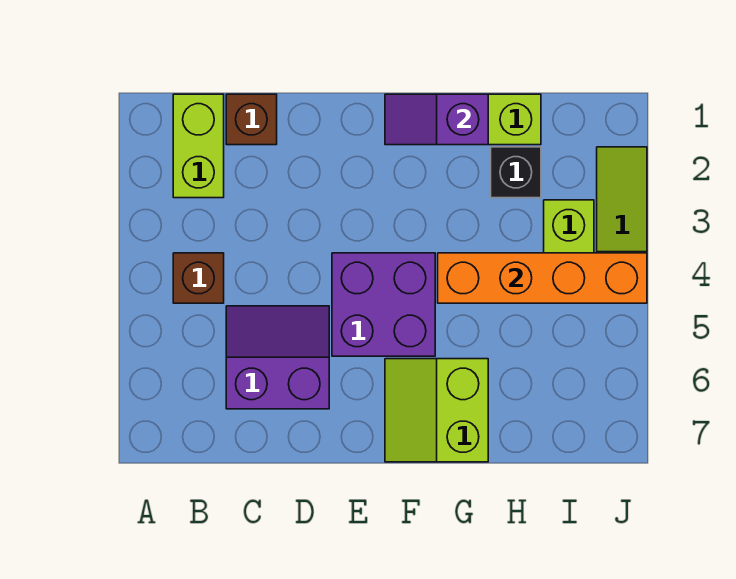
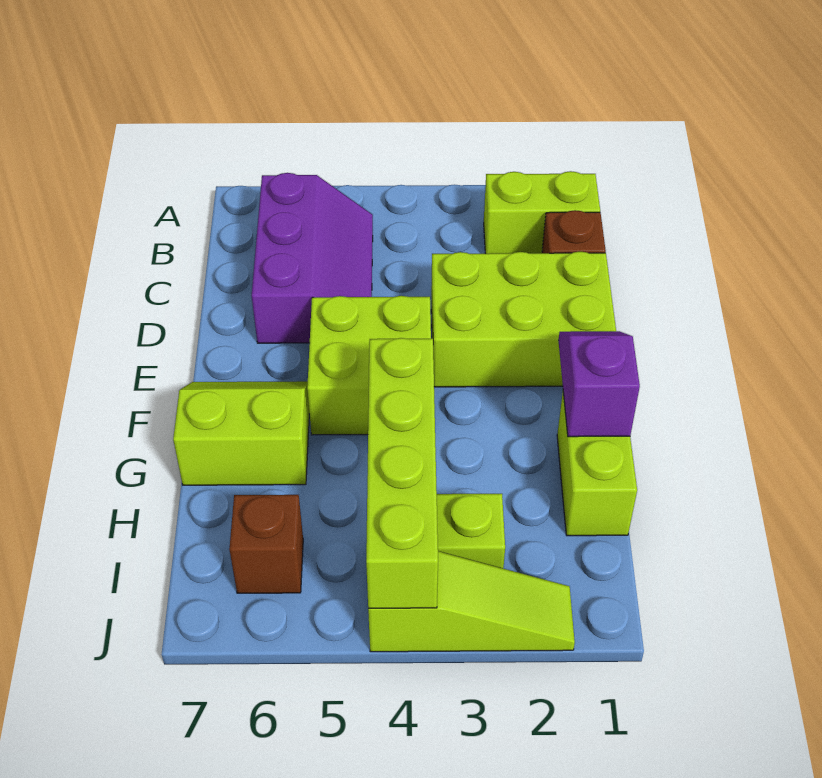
brown 1x1 brick [173,253,224,303] -> brown 1x1 brick moved to [229,495,303,593]
purple 2x2 slope [226,306,329,409] -> purple 2x3 slope [252,173,373,343]
none -> lime 2x3 brick [431,252,616,387]
purple 2x2 brick [332,253,435,356] -> lime 2x2 brick [307,296,431,435]
orange 1x4 brick [438,253,647,303] -> lime 1x4 brick [366,338,438,608]
black 1x1 brick [491,147,541,198] -> none

